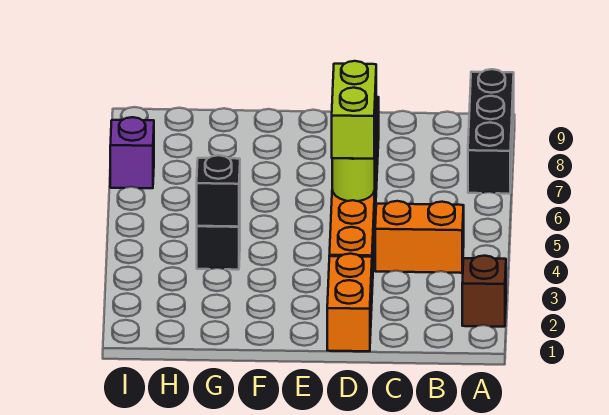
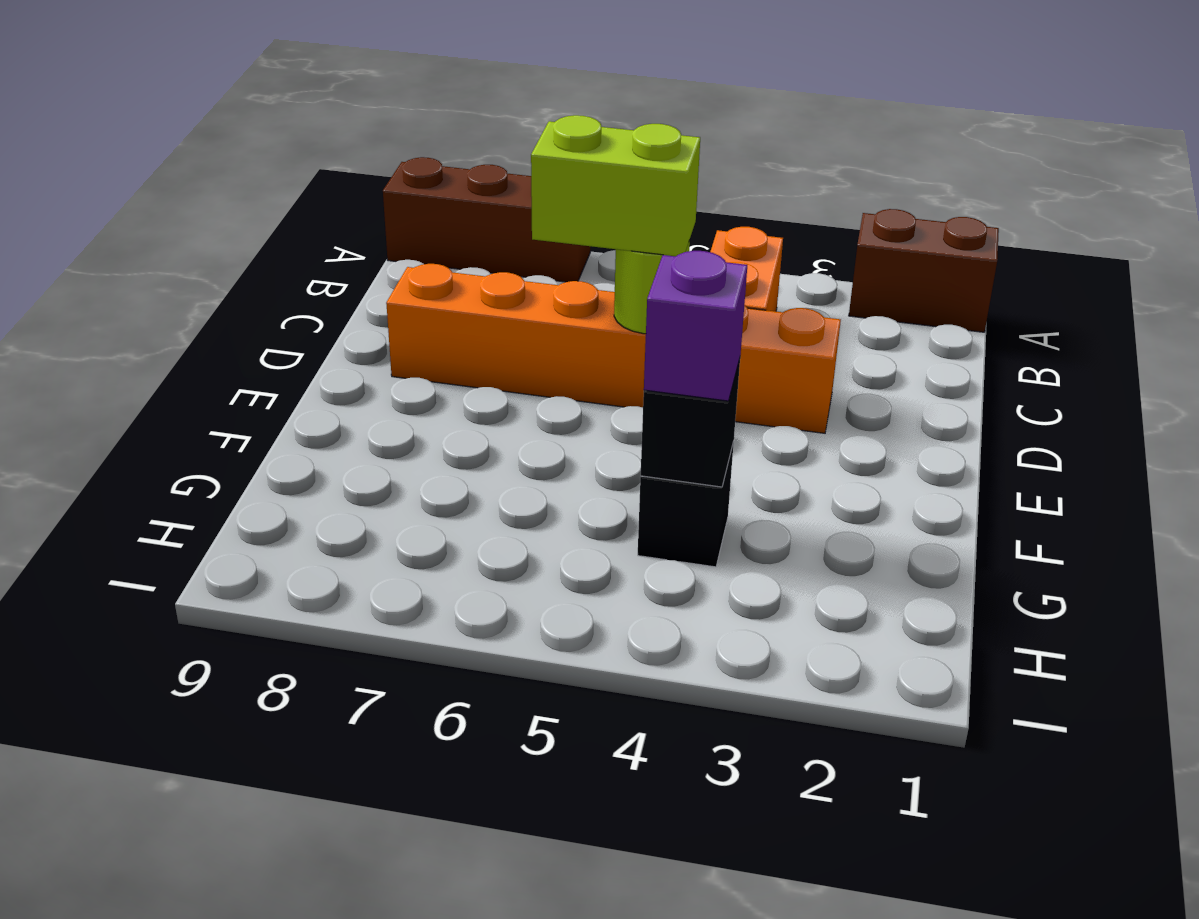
brown 1x1 brick [462,256,506,327] -> brown 1x2 brick [849,209,999,332]
black 1x3 brick [468,69,514,194] -> brown 1x3 brick [383,157,590,282]
orange 1x2 brick [327,254,372,351] -> none
purple 1x1 brick [110,117,154,188] -> purple 1x1 brick moved to [644,251,747,401]

